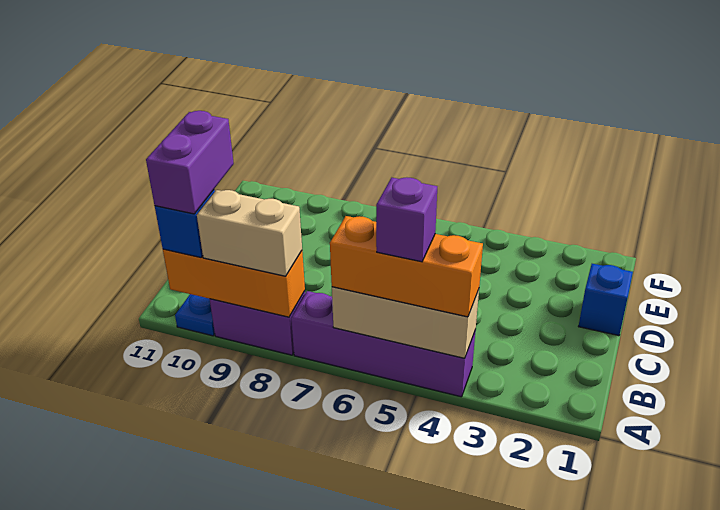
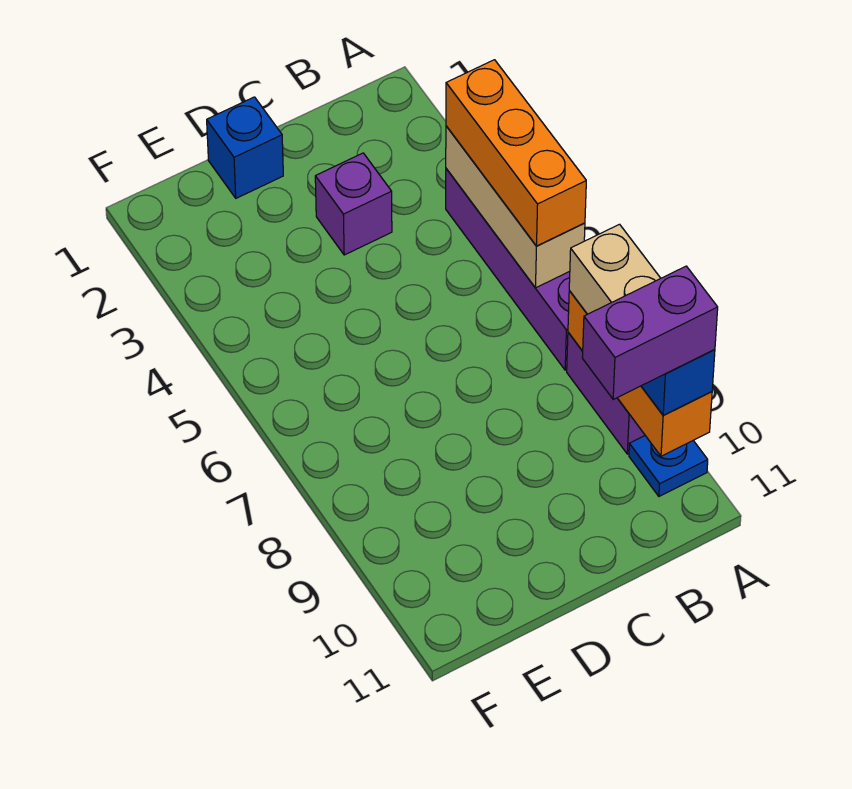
purple 1x1 brick [376,177,437,262] -> purple 1x1 brick moved to [315,153,392,255]

